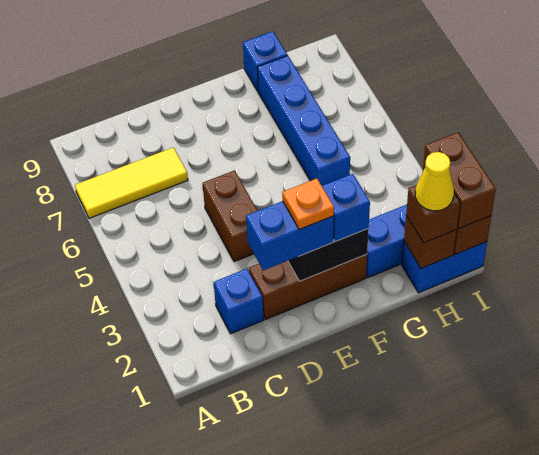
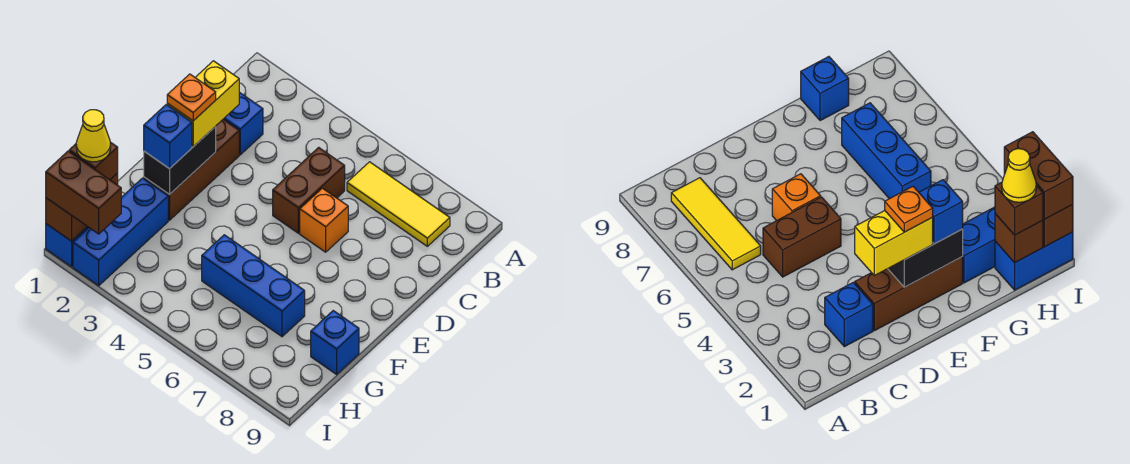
yellow 1x3 tile [75,147,188,218] -> yellow 1x3 tile turned to [347,162,450,246]
blue 1x2 brick [246,201,334,270] -> yellow 1x2 brick [167,61,239,147]
brown 1x2 brick [203,170,257,262] -> brown 1x2 brick turned to [273,147,345,233]
none -> orange 1x1 brick [300,188,348,252]
blue 1x4 brick [257,56,350,186] -> blue 1x3 brick [202,235,305,337]

